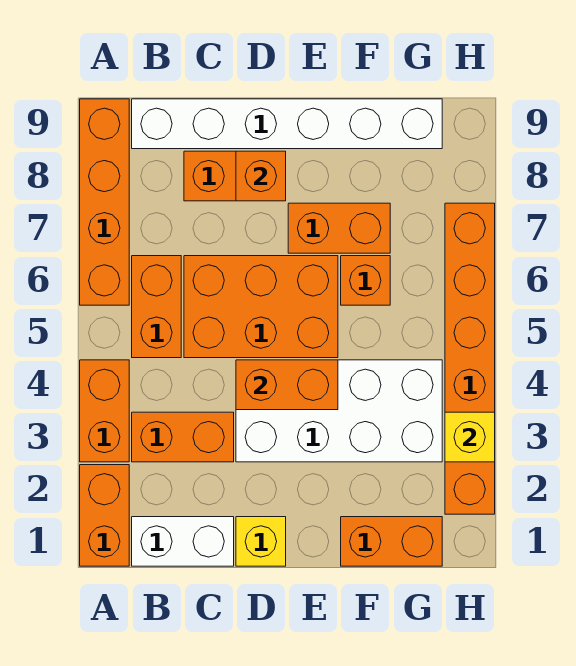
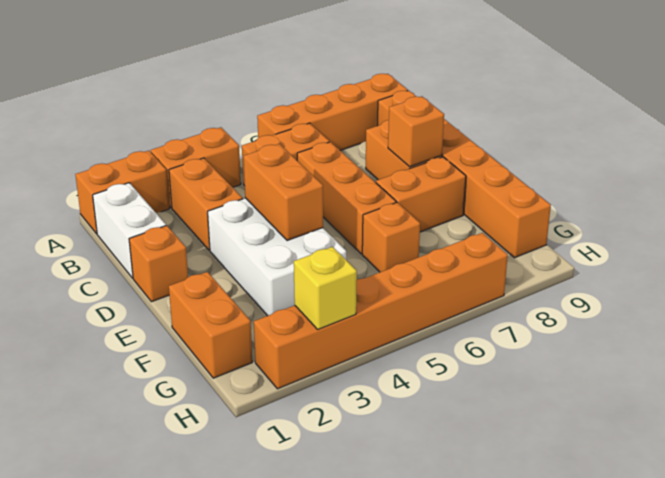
white 1x6 brick [132,99,442,149] -> orange 1x6 brick [377,90,551,258]
orange 2x3 brick [184,256,338,358] -> orange 1x3 brick [297,142,396,254]
yellow 1x1 brick [236,517,286,566] -> orange 1x1 brick [129,225,188,302]
white 2x4 brick [236,360,442,462] -> white 2x3 brick [208,198,346,316]
orange 1x2 brick [288,203,390,253] -> orange 1x2 brick turned to [376,157,466,232]

